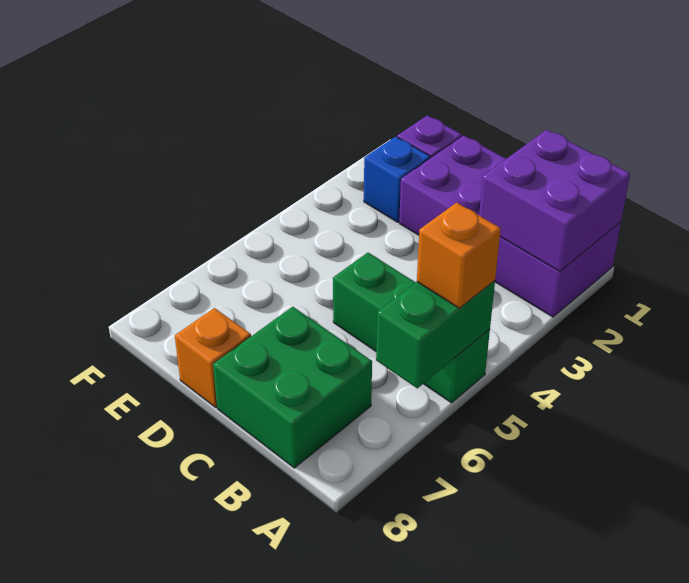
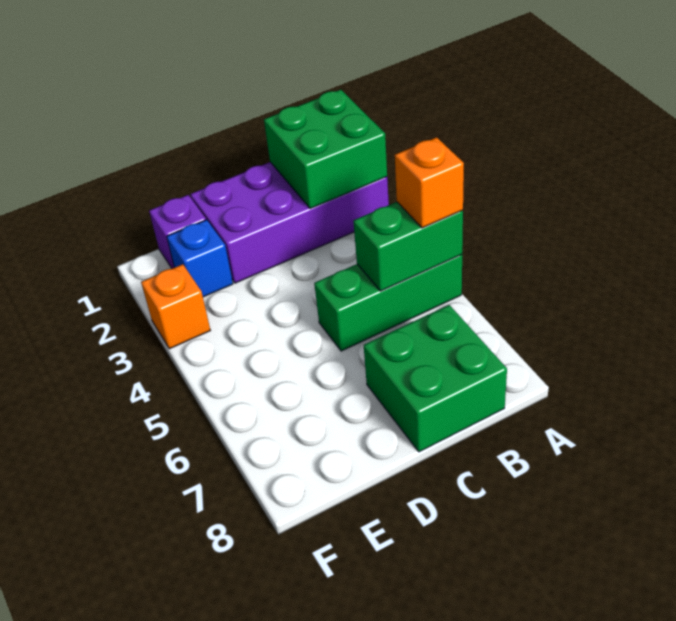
purple 2x2 brick [479,130,630,271] -> green 2x2 brick [264,90,387,209]
green 1x2 brick [376,281,495,388] -> green 1x2 brick turned to [353,202,463,291]
orange 1x1 brick [175,308,251,407] -> orange 1x1 brick moved to [141,264,210,349]

